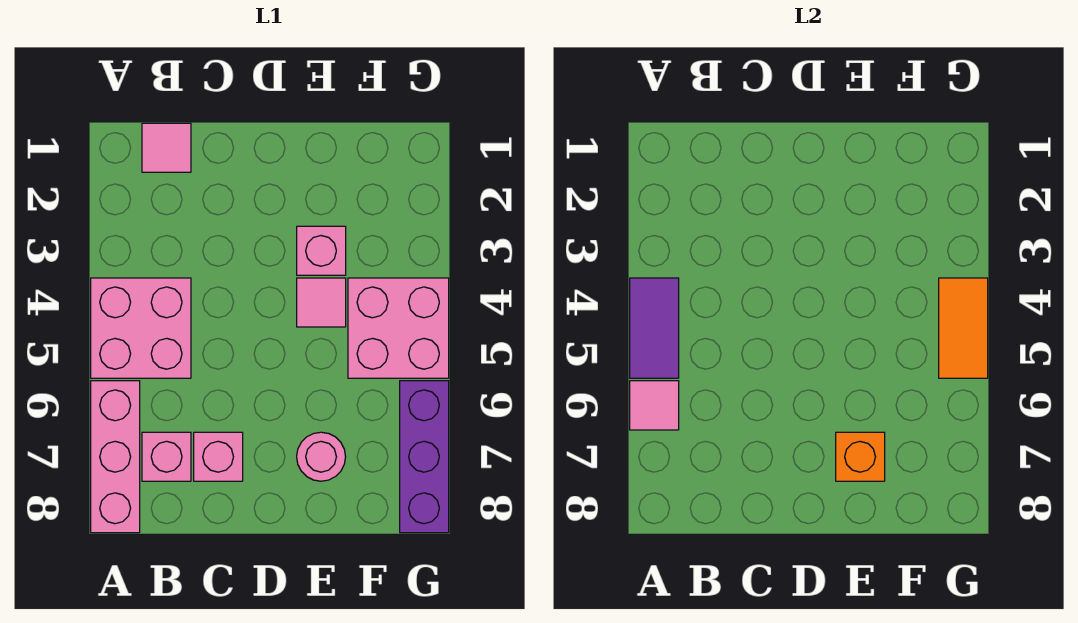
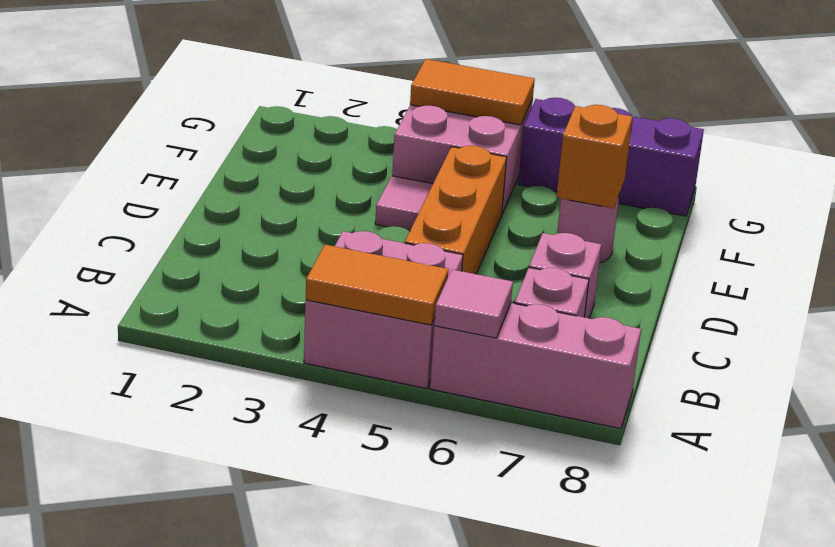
purple 1x2 tile [630,278,679,378] -> orange 1x2 tile [306,245,449,325]
pink 1x1 tile [142,123,191,172] -> none
none -> orange 1x3 brick [405,146,507,274]
pink 1x1 brick [297,226,346,275] -> none

